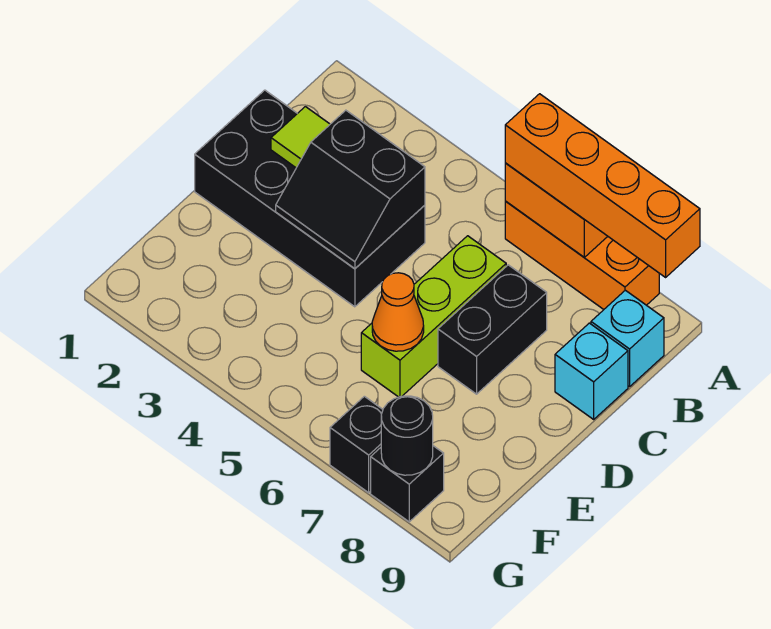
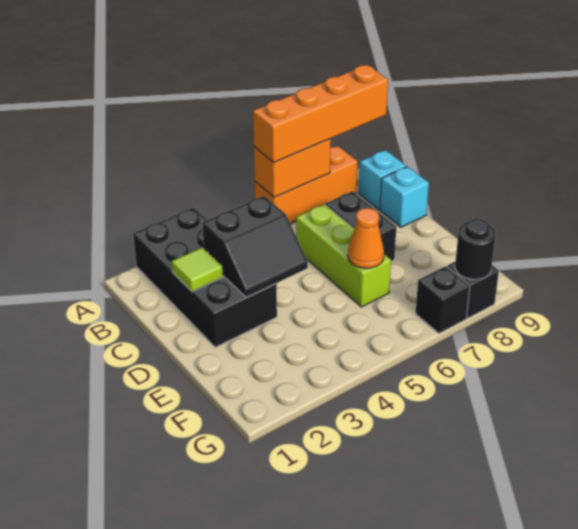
black 2x4 brick [195,90,425,307] -> black 2x4 brick turned to [133,208,277,347]

